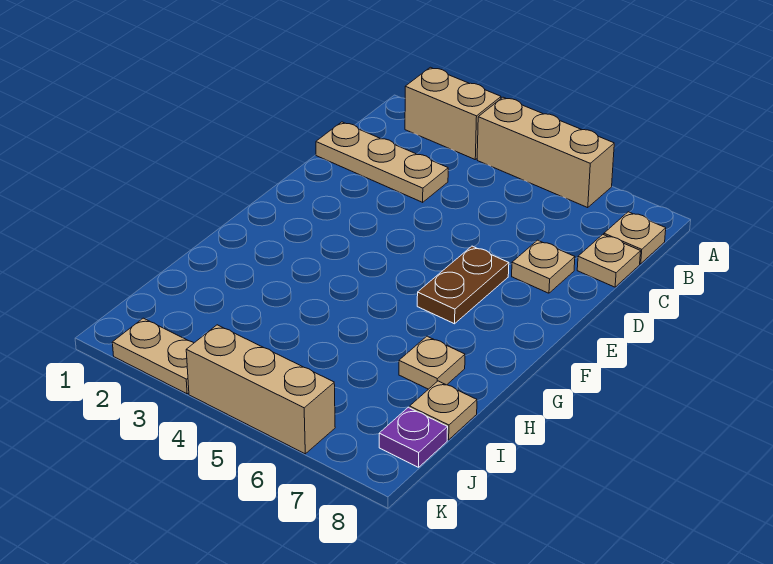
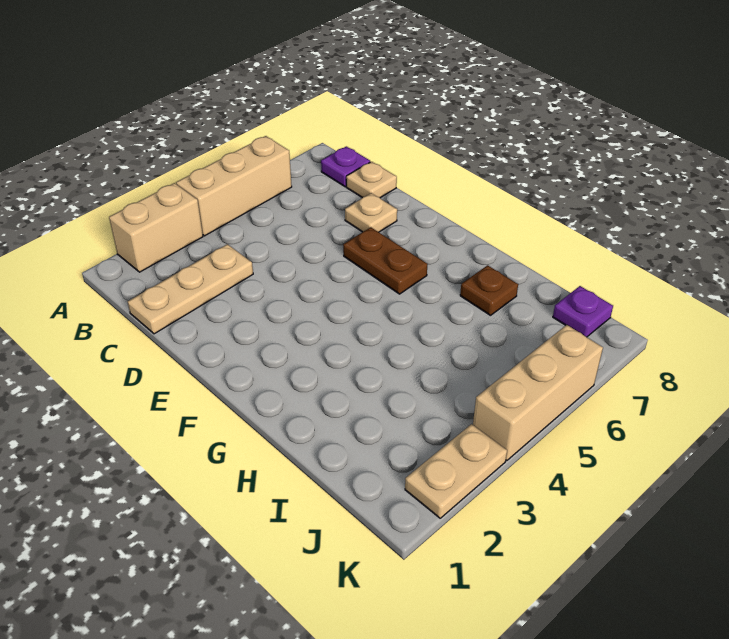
tan 1x1 plate [604,212,666,264] -> purple 1x1 plate [321,146,370,187]
tan 1x1 plate [399,336,465,389] -> brown 1x1 plate [460,265,518,315]
tan 1x1 plate [410,381,477,440] -> none

